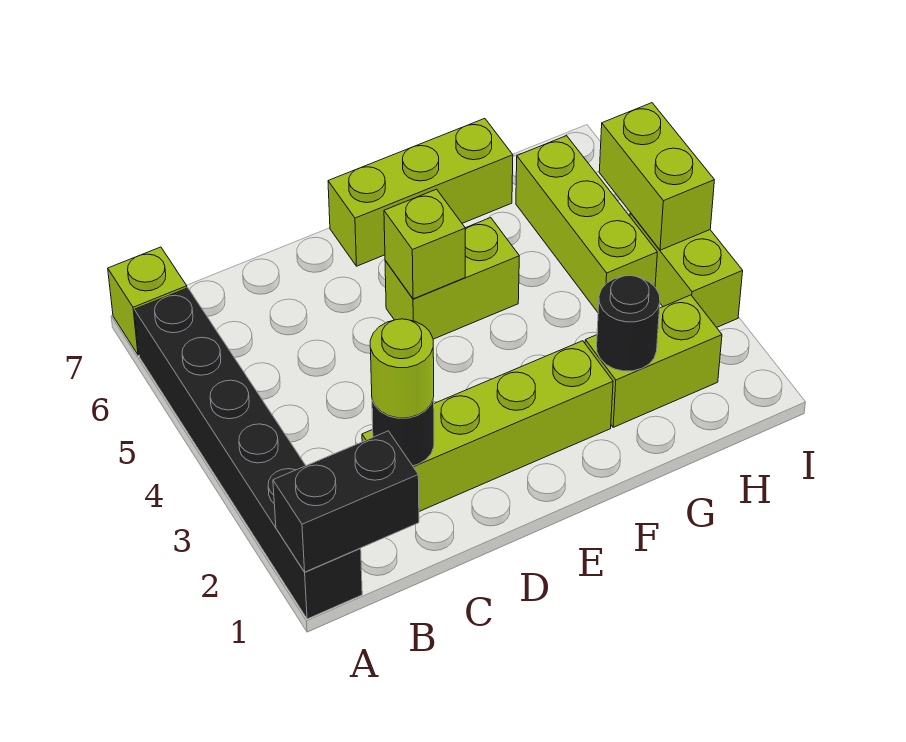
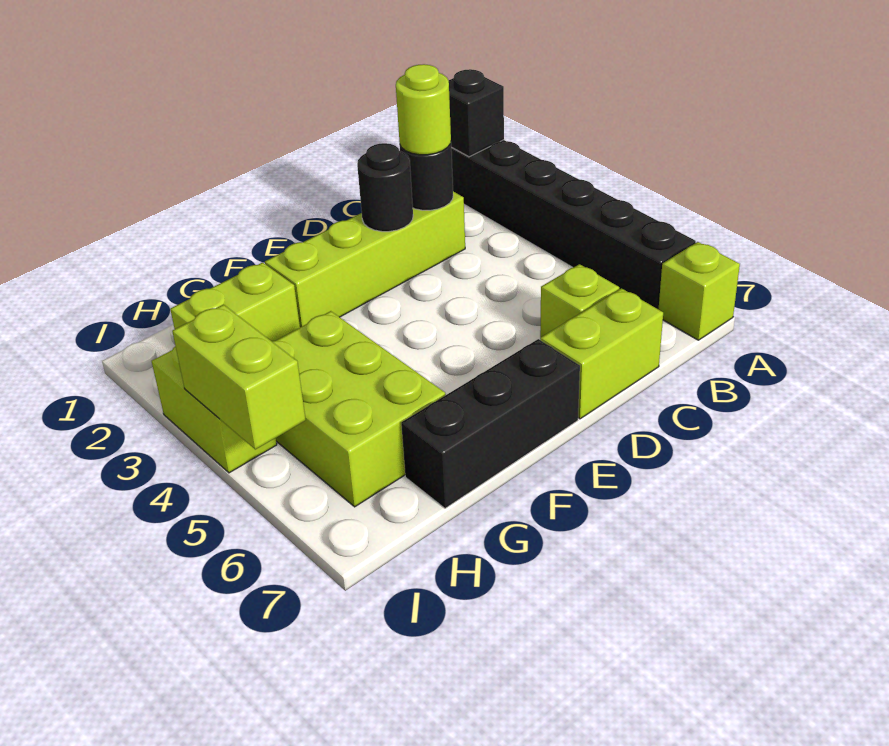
black 1x2 brick [273,431,419,572] -> black 1x1 brick [449,69,504,157]
lime 1x2 brick [385,218,519,339] -> lime 1x2 brick moved to [540,288,663,419]
lime 1x1 brick [384,189,465,299] -> lime 1x1 brick moved to [540,264,619,338]
lime 1x3 brick [328,119,513,266] -> black 1x3 brick [401,339,580,508]
black 1x1 round brick [597,276,660,371] -> black 1x1 round brick moved to [357,143,413,232]
lime 1x3 brick [516,136,657,312] -> lime 2x3 brick [272,311,446,507]

